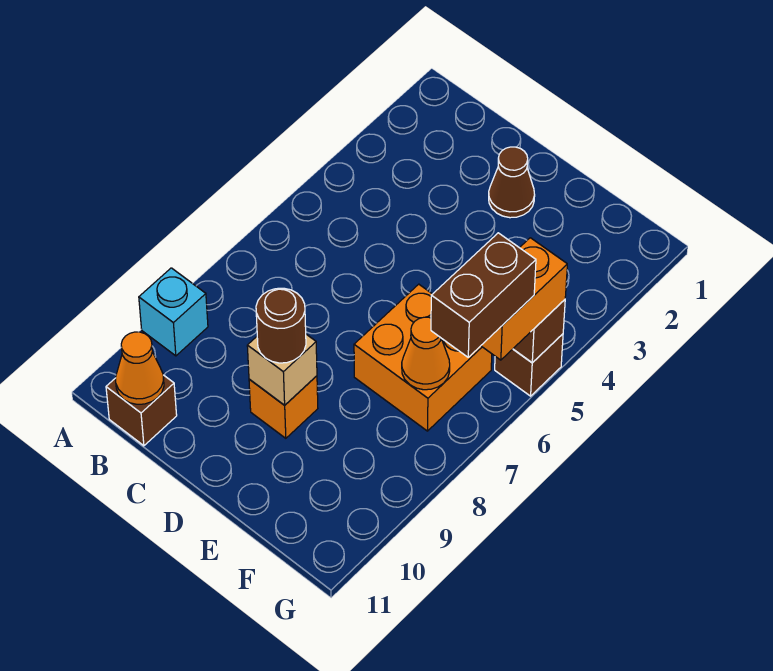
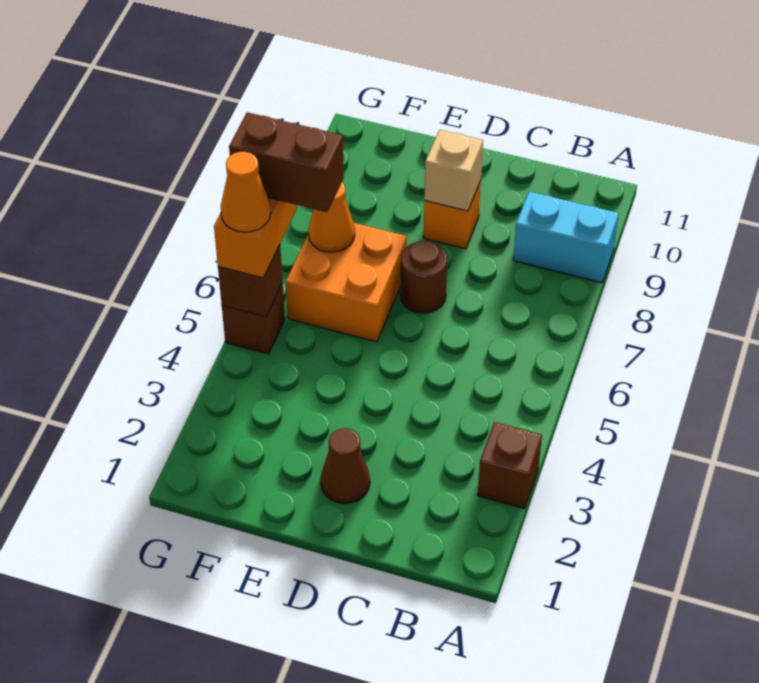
cyan 1x1 brick [139,268,208,356] -> cyan 1x2 brick [513,192,619,283]
brown 1x1 brick [106,375,177,446] -> brown 1x1 brick moved to [478,422,542,509]
orange 1x1 cone [116,332,164,404] -> orange 1x1 cone moved to [221,152,271,232]
brown 1x1 round brick [256,288,306,363] -> brown 1x1 round brick moved to [400,241,447,313]
brown 1x2 brick [431,233,536,357] -> brown 1x2 brick turned to [229,112,344,212]

